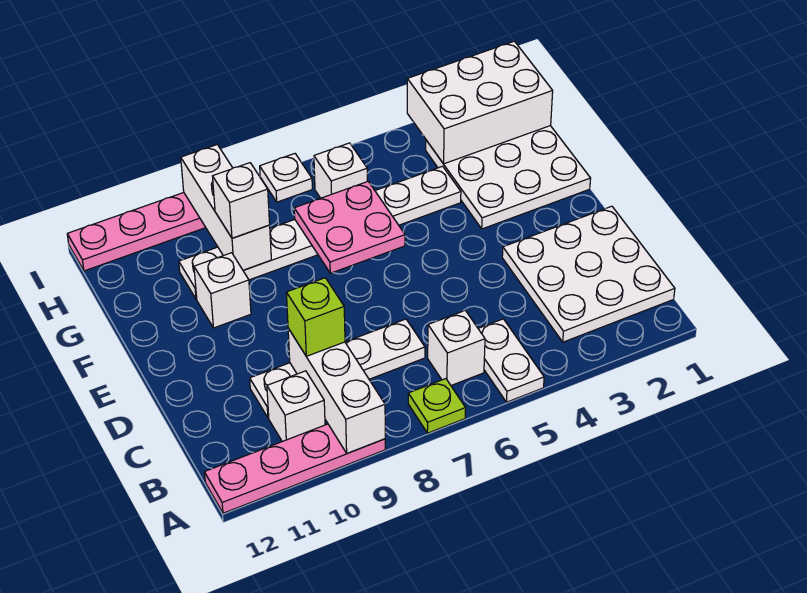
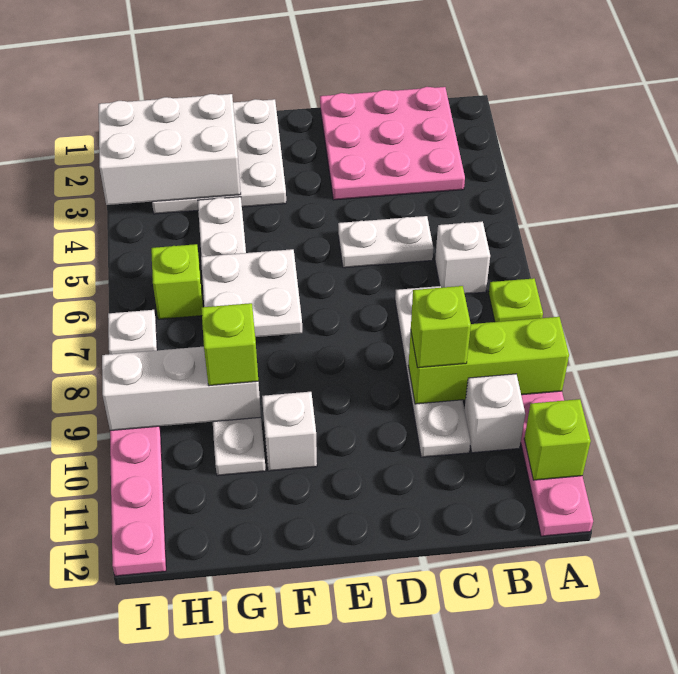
white 1x2 plate [478,319,544,402] -> white 1x2 plate moved to [338,216,433,268]
white 1x3 brick [288,328,385,453] -> lime 1x3 brick [408,317,569,404]
none -> lime 1x1 brick [524,399,591,480]
white 3x3 plate [502,206,675,342] -> pink 3x3 plate [320,87,465,200]
pink 2x2 plate [294,181,405,273] -> white 2x2 plate [201,249,302,337]
white 1x1 brick [213,163,270,238] -> lime 1x1 brick [201,303,258,386]
white 2x3 brick [407,41,553,164] -> white 2x3 brick turned to [99,94,241,205]
white 1x1 brick [314,143,367,198] -> lime 1x1 brick [151,244,203,319]

